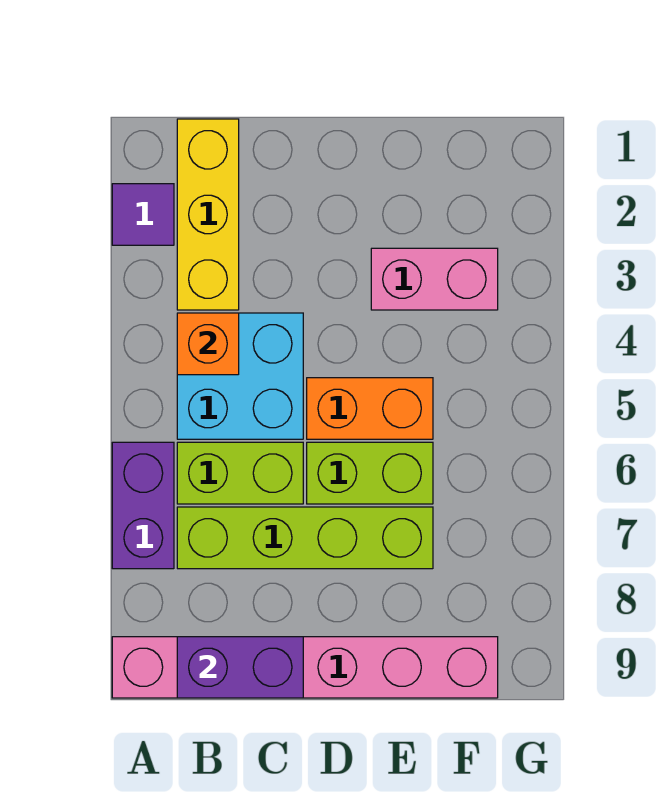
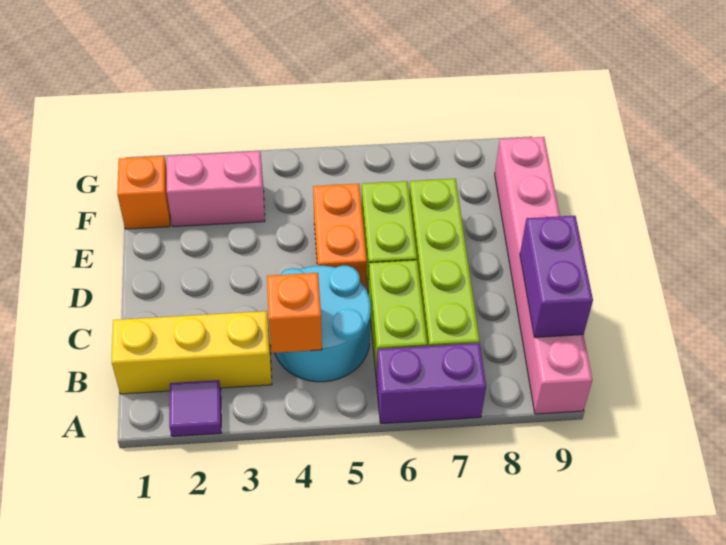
cyan 2x2 brick [177,313,303,439] -> cyan 2x2 round brick [275,266,371,382]
pink 1x2 brick [371,248,498,310] -> pink 1x2 brick turned to [167,151,265,227]
none -> orange 1x1 brick [117,156,170,229]

